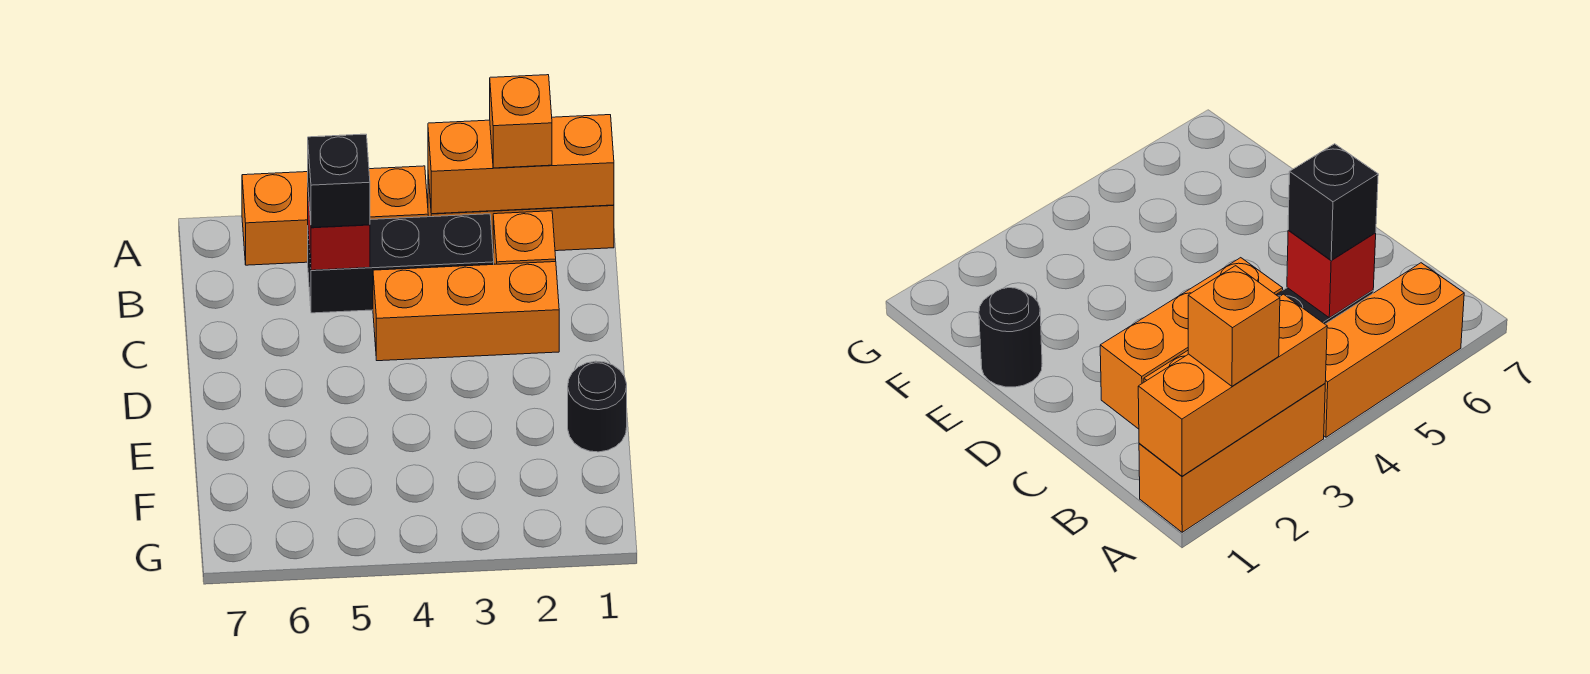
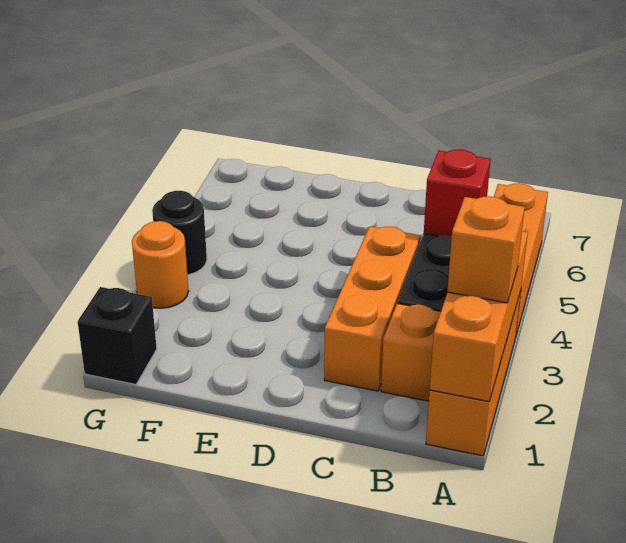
black 1x1 brick [308,134,370,228] -> black 1x1 brick moved to [78,287,157,384]
black 1x1 round brick [568,361,627,452] -> black 1x1 round brick moved to [152,191,207,275]
none -> orange 1x1 round brick [132,221,189,308]

